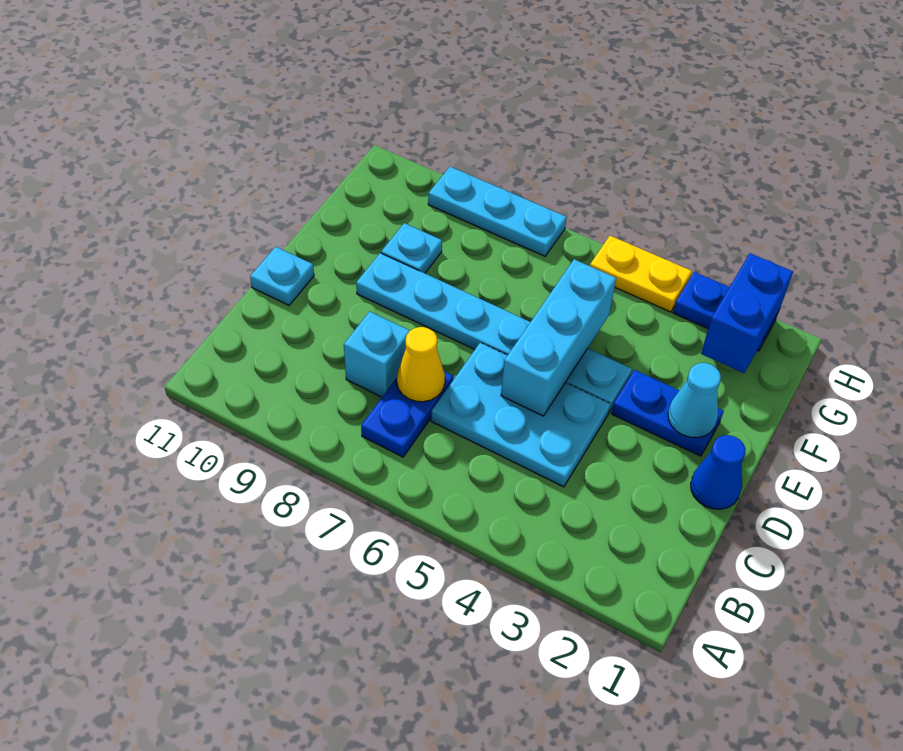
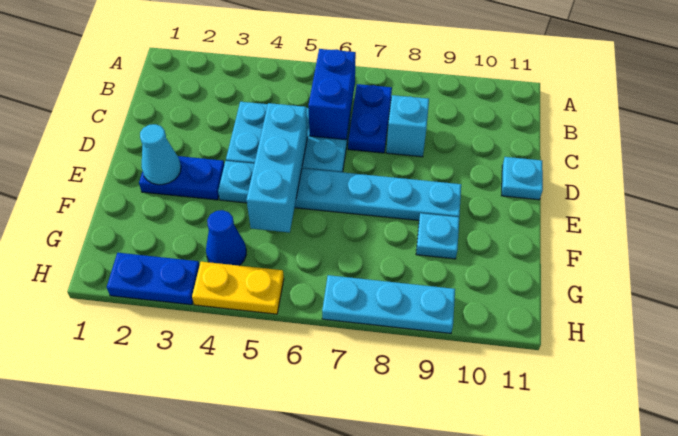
yellow 1x1 cone [397,327,445,402] -> none
blue 1x1 cone [691,435,746,509] -> blue 1x1 cone moved to [206,210,246,266]
blue 1x2 brick [701,253,793,373] -> blue 1x2 brick moved to [308,49,356,140]

